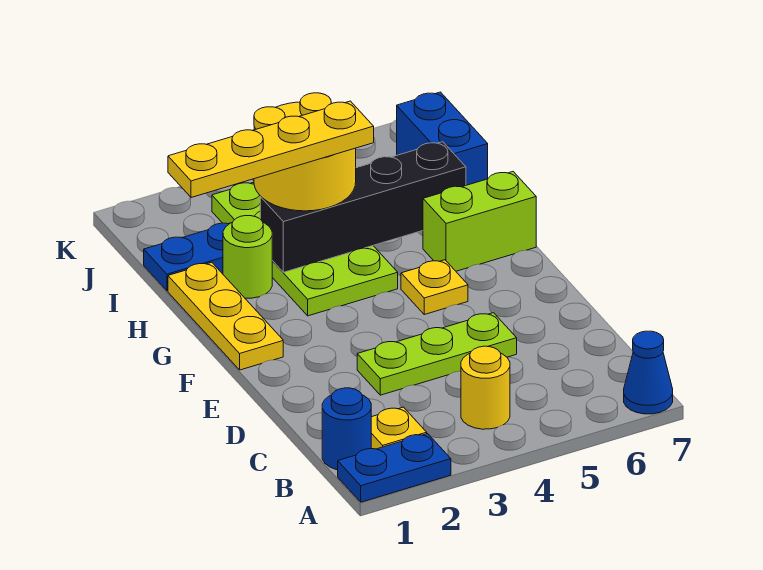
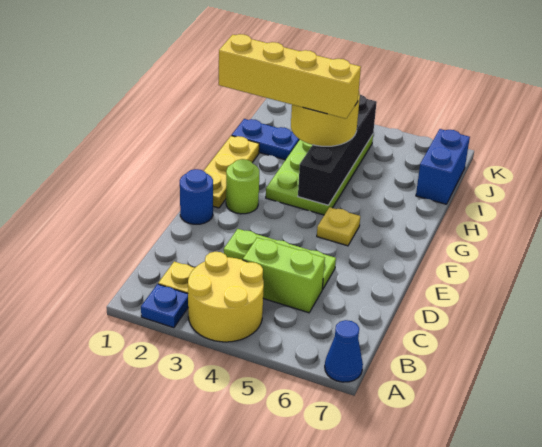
blue 1x2 plate [338,434,451,502] -> blue 1x1 plate [141,284,188,328]
blue 1x1 round brick [322,388,371,470] -> blue 1x1 round brick moved to [180,169,213,224]
yellow 1x1 round brick [461,346,510,429] -> yellow 2x2 round brick [188,252,264,342]
lime 1x2 brick [423,172,536,271] -> lime 1x2 brick moved to [243,238,325,313]
yellow 1x4 plate [168,101,374,198] -> yellow 1x4 brick [219,34,361,119]
lime 1x1 round brick [223,216,272,298] -> lime 1x1 round brick moved to [226,159,259,214]
black 1x4 brick [260,142,466,272] -> black 1x4 brick turned to [298,95,377,205]

